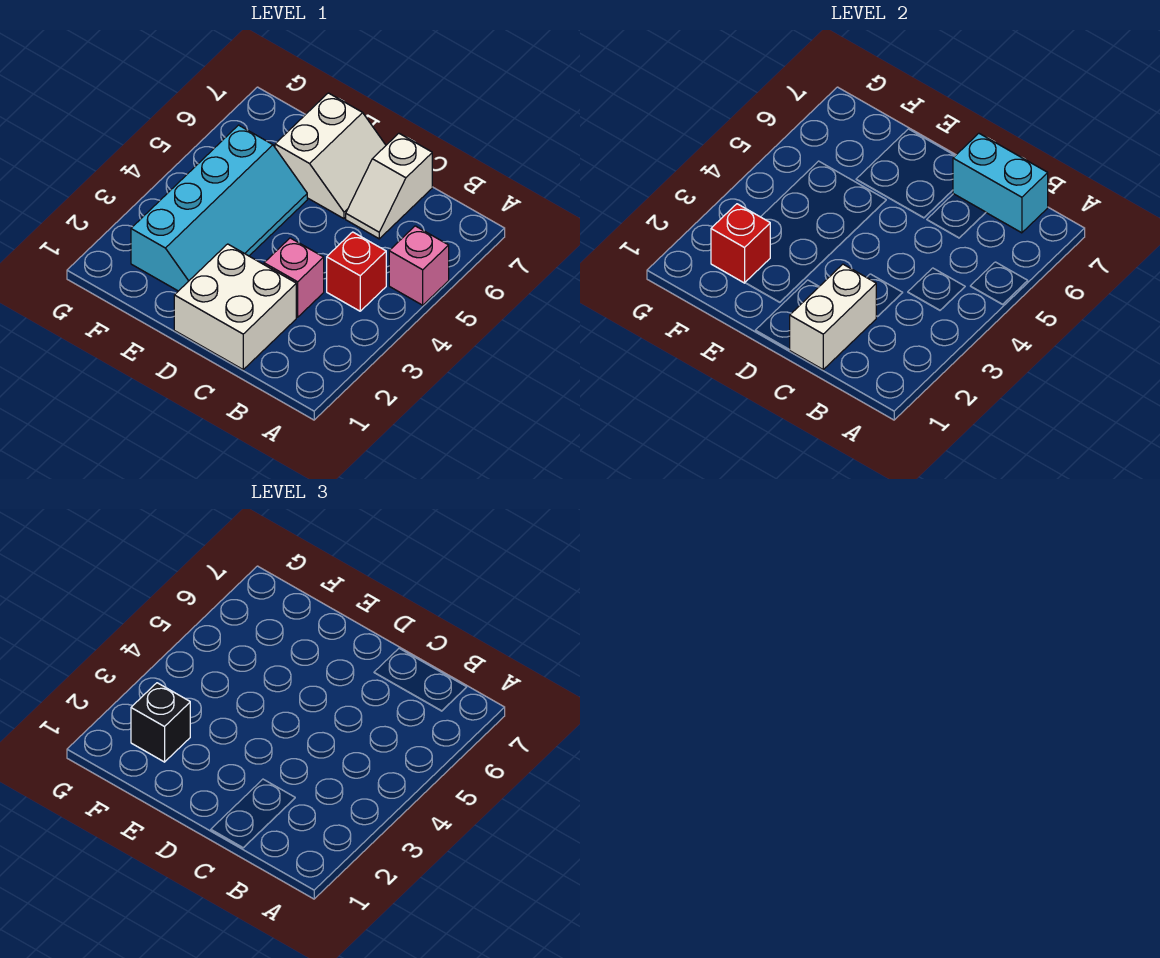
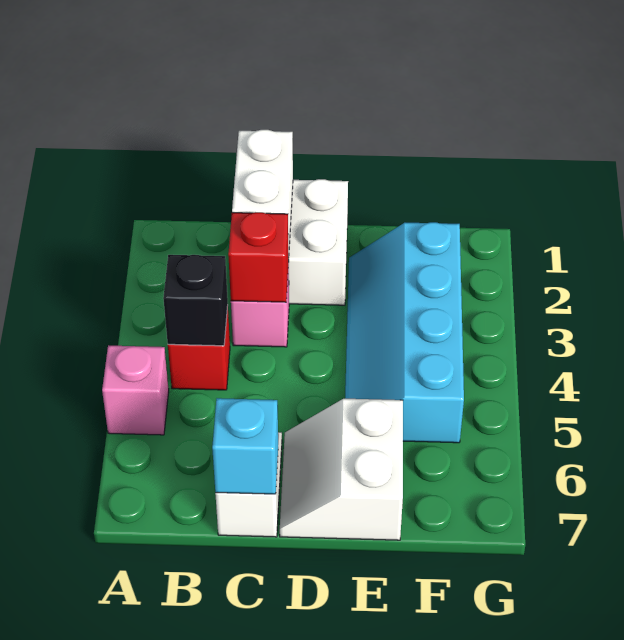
cyan 1x2 brick [953,133,1048,233] -> cyan 1x1 brick [212,398,278,494]
red 1x1 brick [711,204,770,283] -> red 1x1 brick moved to [228,212,289,302]
black 1x1 brick [131,683,190,762] -> black 1x1 brick moved to [163,255,228,346]

